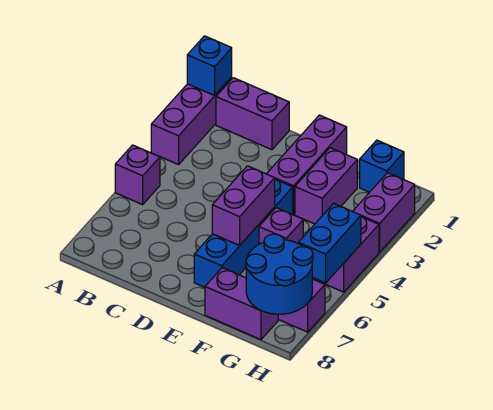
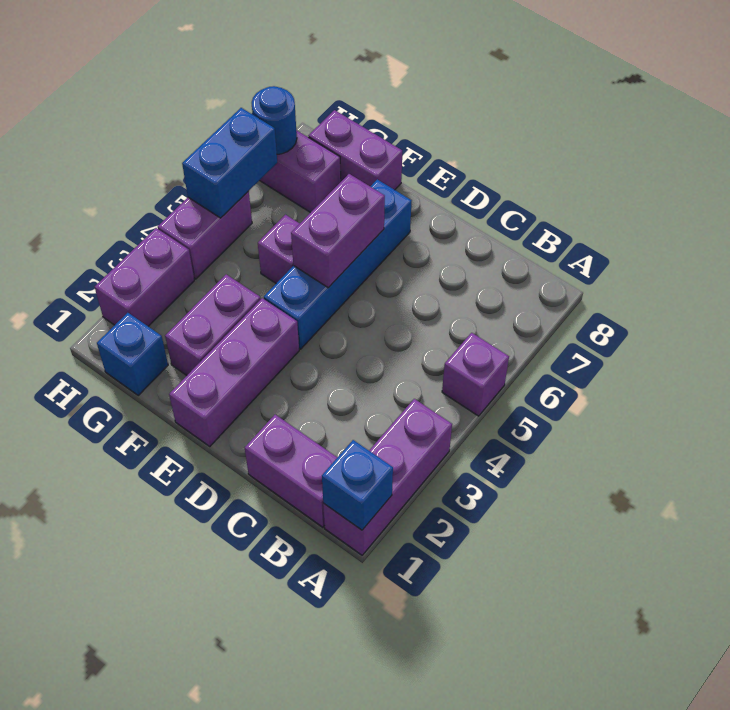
blue 2x2 round brick [246,234,313,314] -> blue 1x1 round brick [252,86,297,154]

